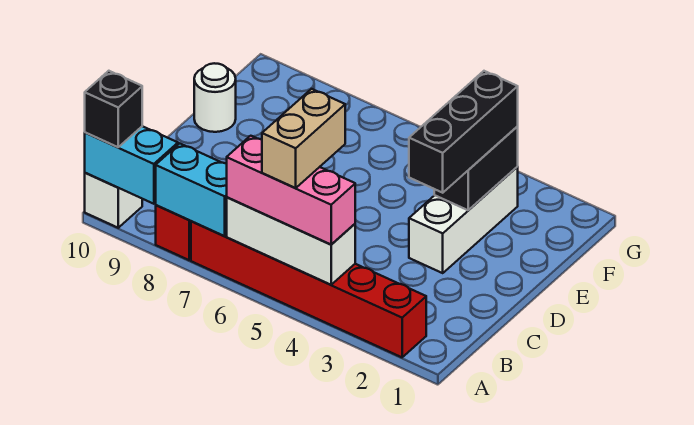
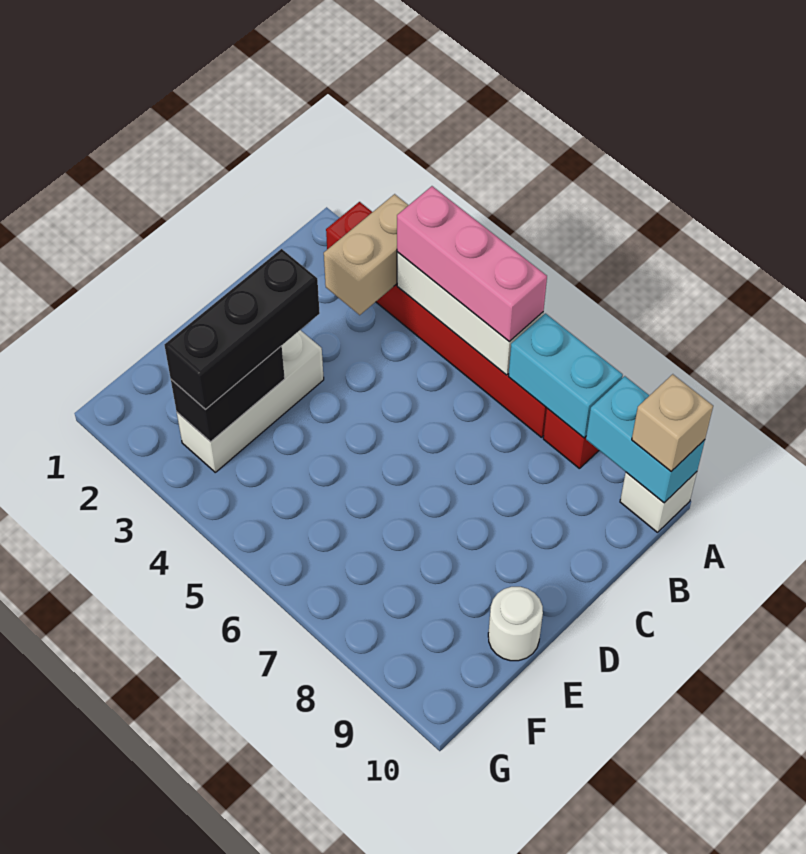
tan 1x2 brick [262,89,345,188] -> tan 1x2 brick moved to [324,194,408,315]
black 1x1 brick [85,71,142,147] -> tan 1x1 brick [632,374,713,471]

